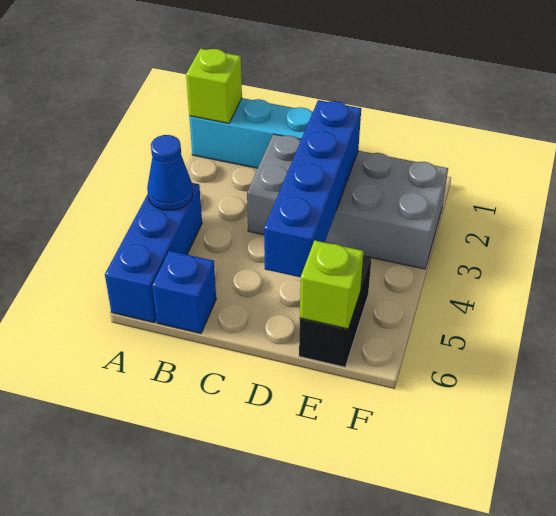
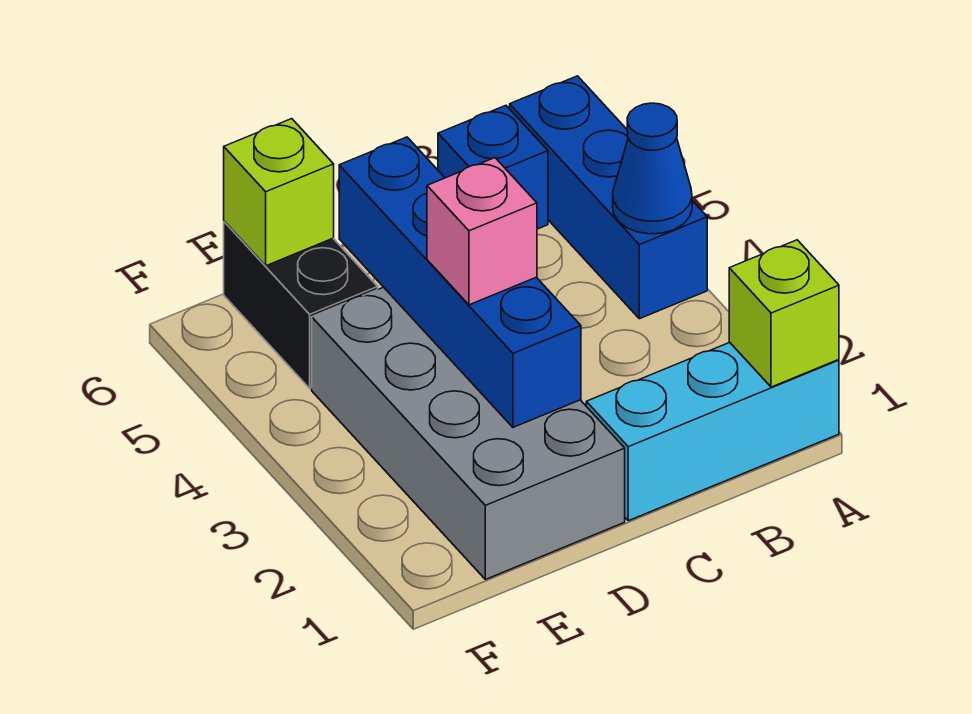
grey 2x4 brick [247,134,448,269] -> grey 2x4 brick turned to [312,287,625,579]
none -> pink 1x1 brick [427,158,537,305]

